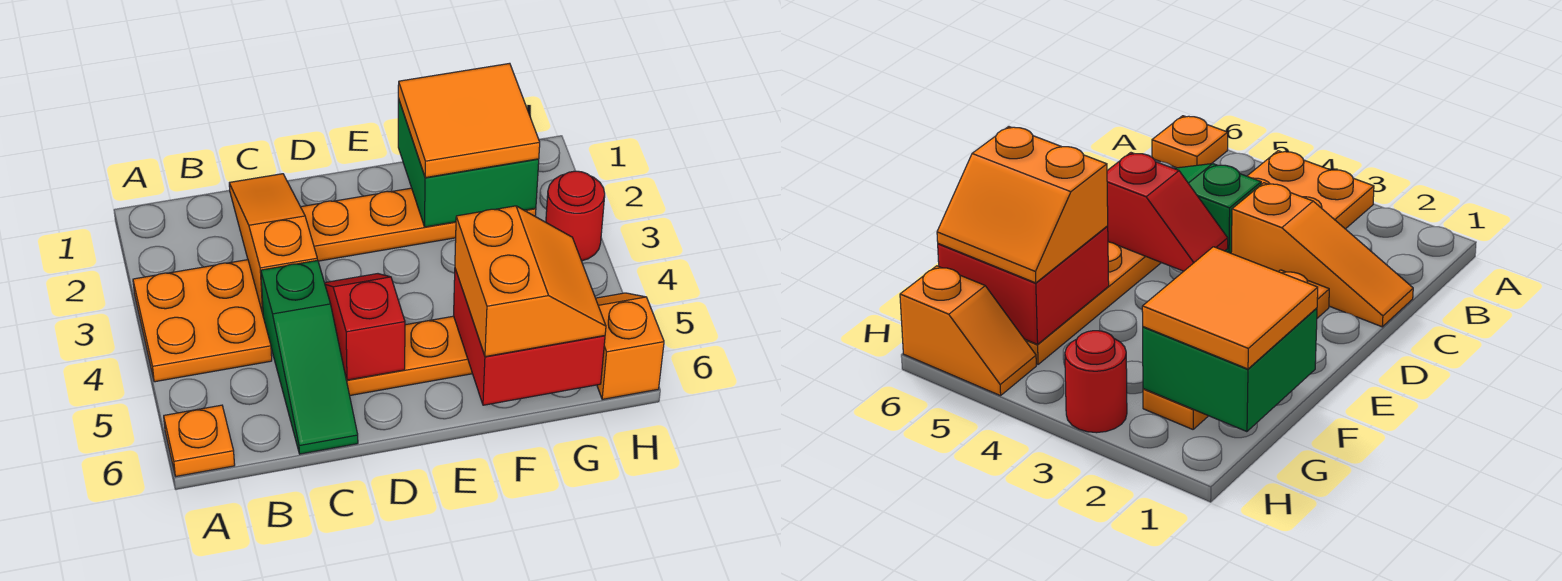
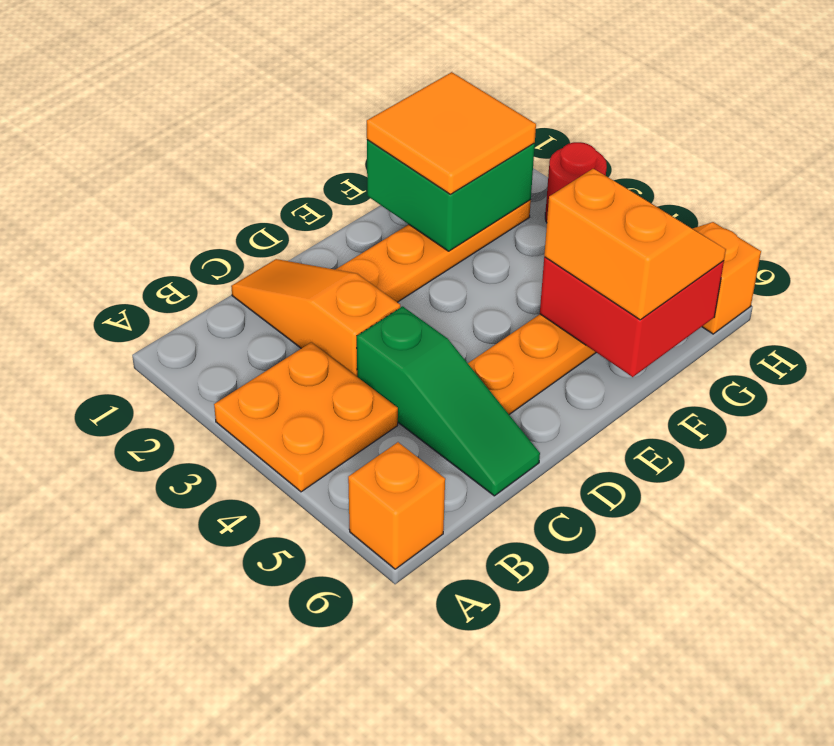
orange 1x1 plate [164,405,235,476] -> orange 1x1 brick [348,442,445,569]
red 1x2 slope [325,274,405,380] -> none

